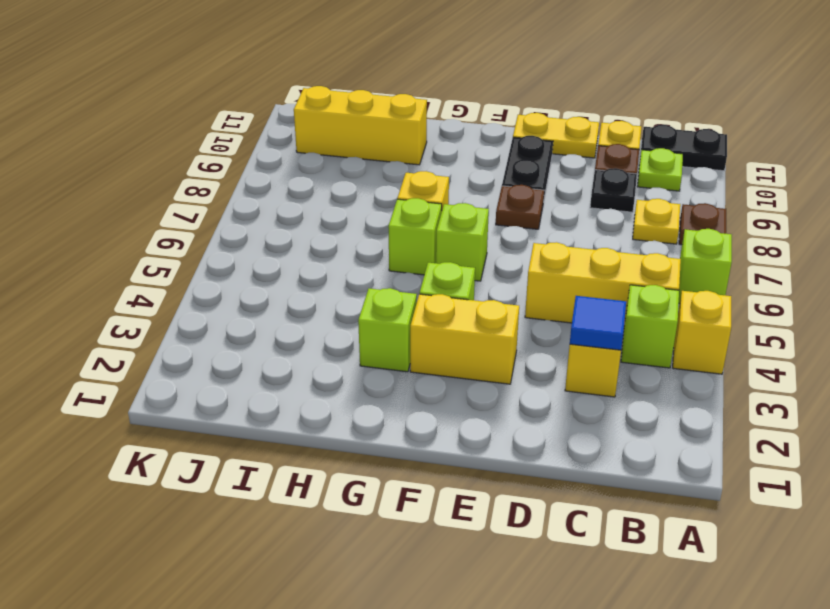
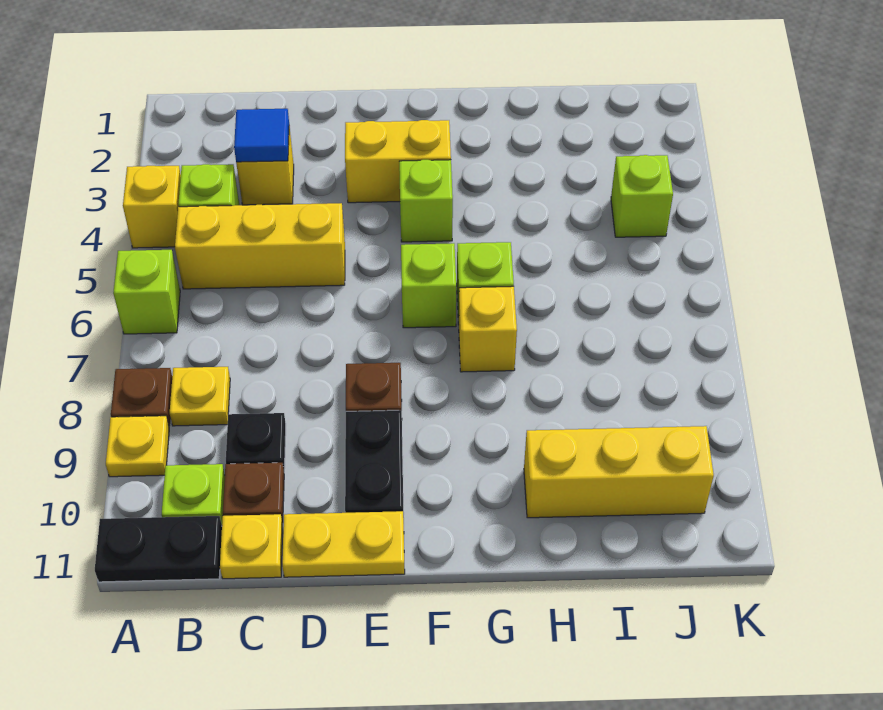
none -> yellow 1x1 plate [106,416,169,477]
lime 1x1 brick [358,288,417,372] -> lime 1x1 brick moved to [611,155,673,237]

